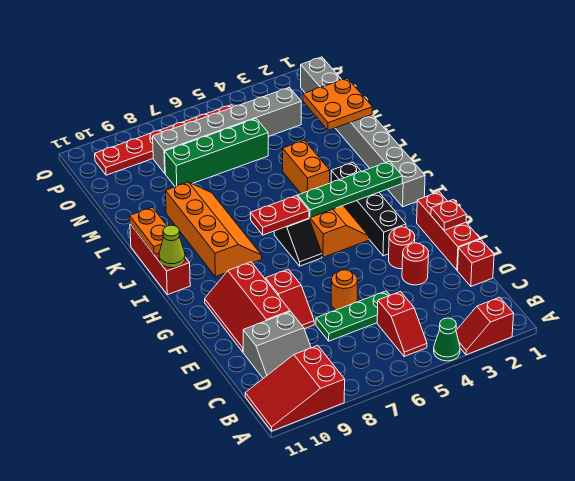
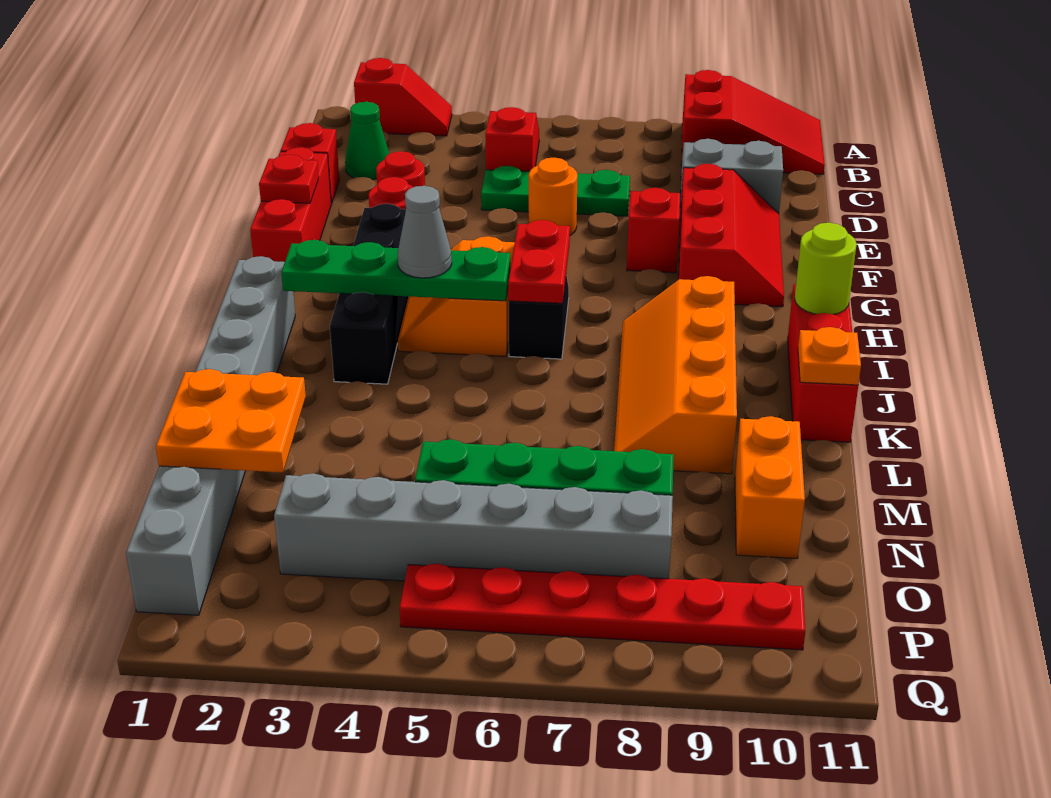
green 1x1 cone [434,318,460,361] -> green 1x1 cone moved to [345,102,389,180]
none -> grey 1x1 cone [398,186,452,278]
red 1x2 plate [250,195,309,235] -> red 1x2 plate turned to [508,220,570,303]
lime 1x1 cone [159,225,185,268] -> lime 1x1 round brick [795,223,857,314]
orange 1x2 plate [130,207,167,254] -> orange 1x1 plate [798,327,861,385]
orange 1x2 brick [283,140,330,194] -> orange 1x2 brick moved to [735,416,805,558]

